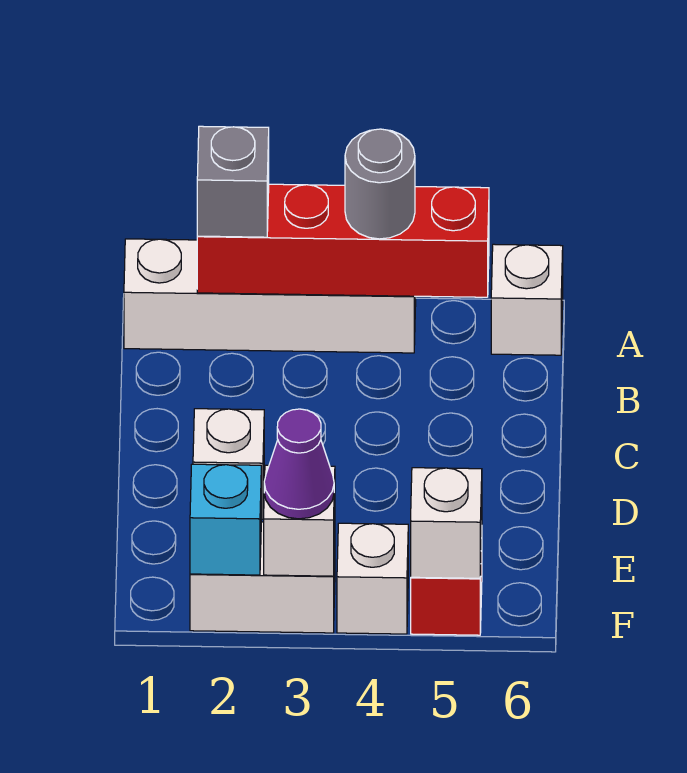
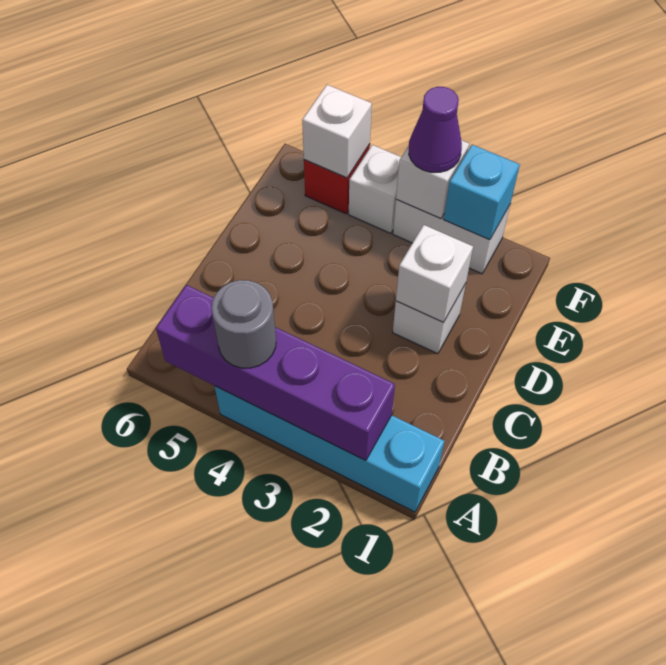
white 1x4 brick [124,239,416,353] -> cyan 1x4 brick [214,386,445,512]
red 1x4 brick [197,184,489,297] -> purple 1x4 brick [156,285,395,461]
grey 1x1 brick [197,126,269,237] -> none
white 1x1 brick [491,244,563,355] -> white 1x1 brick moved to [396,225,473,323]

